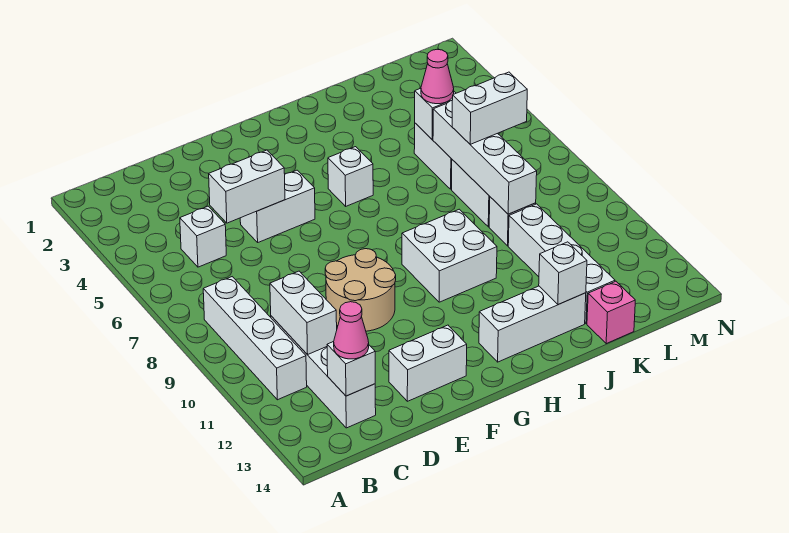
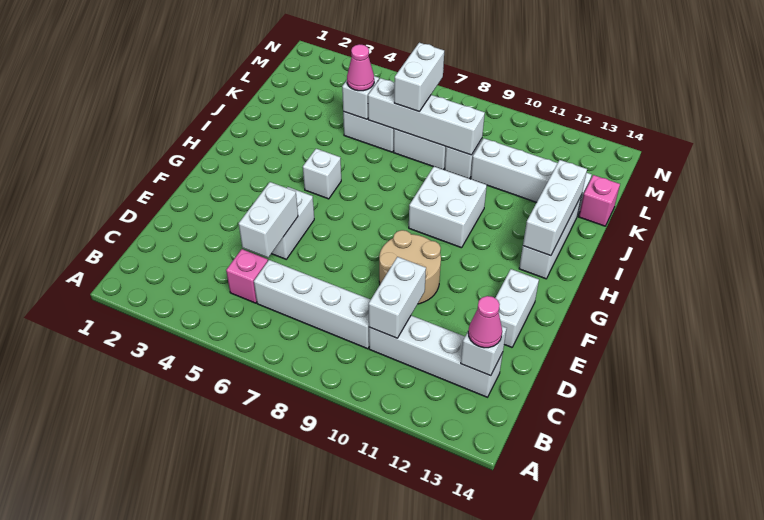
white 1x4 brick [203,277,307,400] -> white 1x4 brick moved to [254,260,371,349]
white 1x1 brick [180,206,226,267] -> pink 1x1 brick [226,249,268,303]
white 1x2 brick [270,271,337,355] -> white 1x2 brick turned to [369,257,426,338]
white 1x1 brick [539,242,587,305] -> white 1x3 brick [523,160,587,256]

